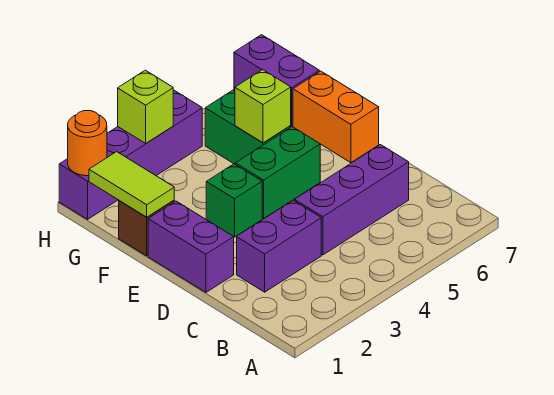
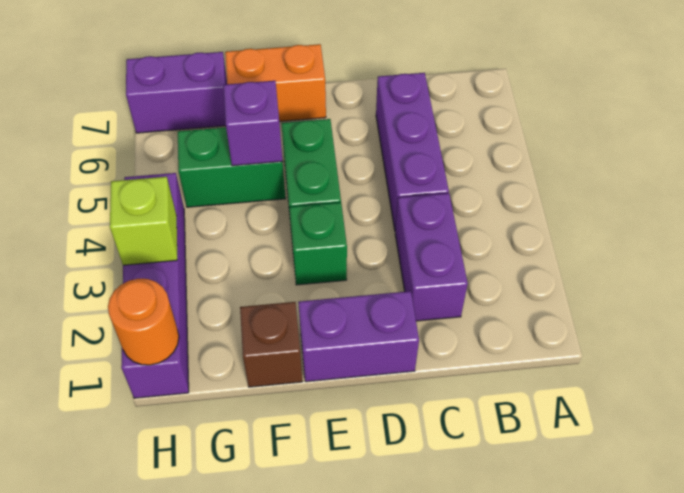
lime 1x2 tile [89,152,174,217] -> none
lime 1x1 brick [235,70,291,143] -> purple 1x1 brick [224,81,282,166]

